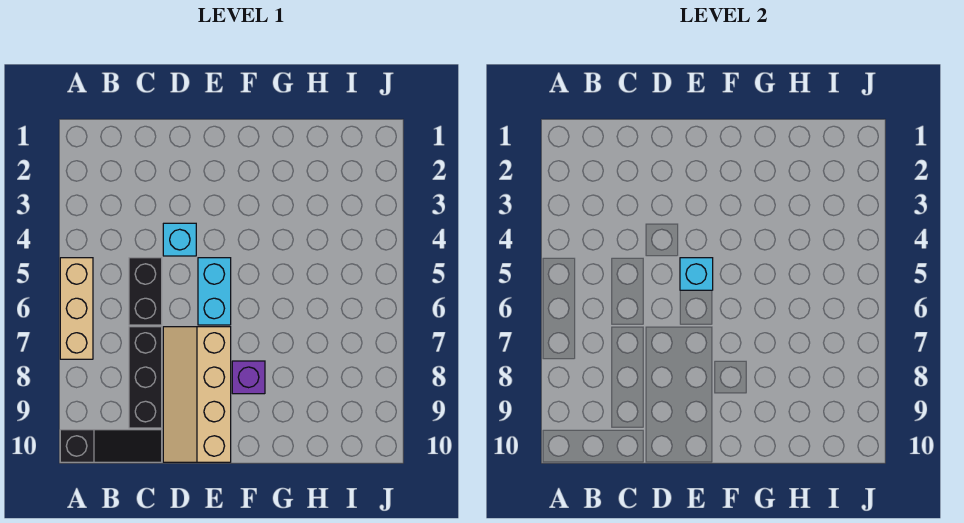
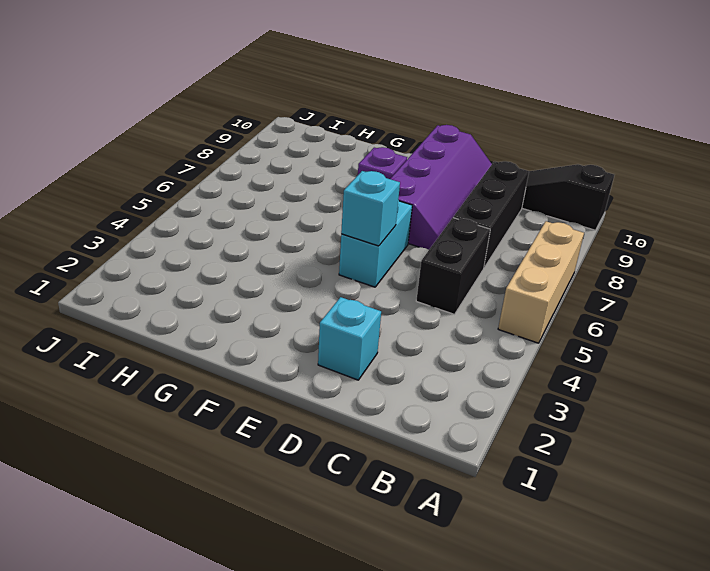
cyan 1x1 brick [163,223,196,256] -> cyan 1x1 brick moved to [318,297,381,380]
tan 2x4 slope [163,327,231,462] -> purple 2x4 slope [391,125,492,250]

